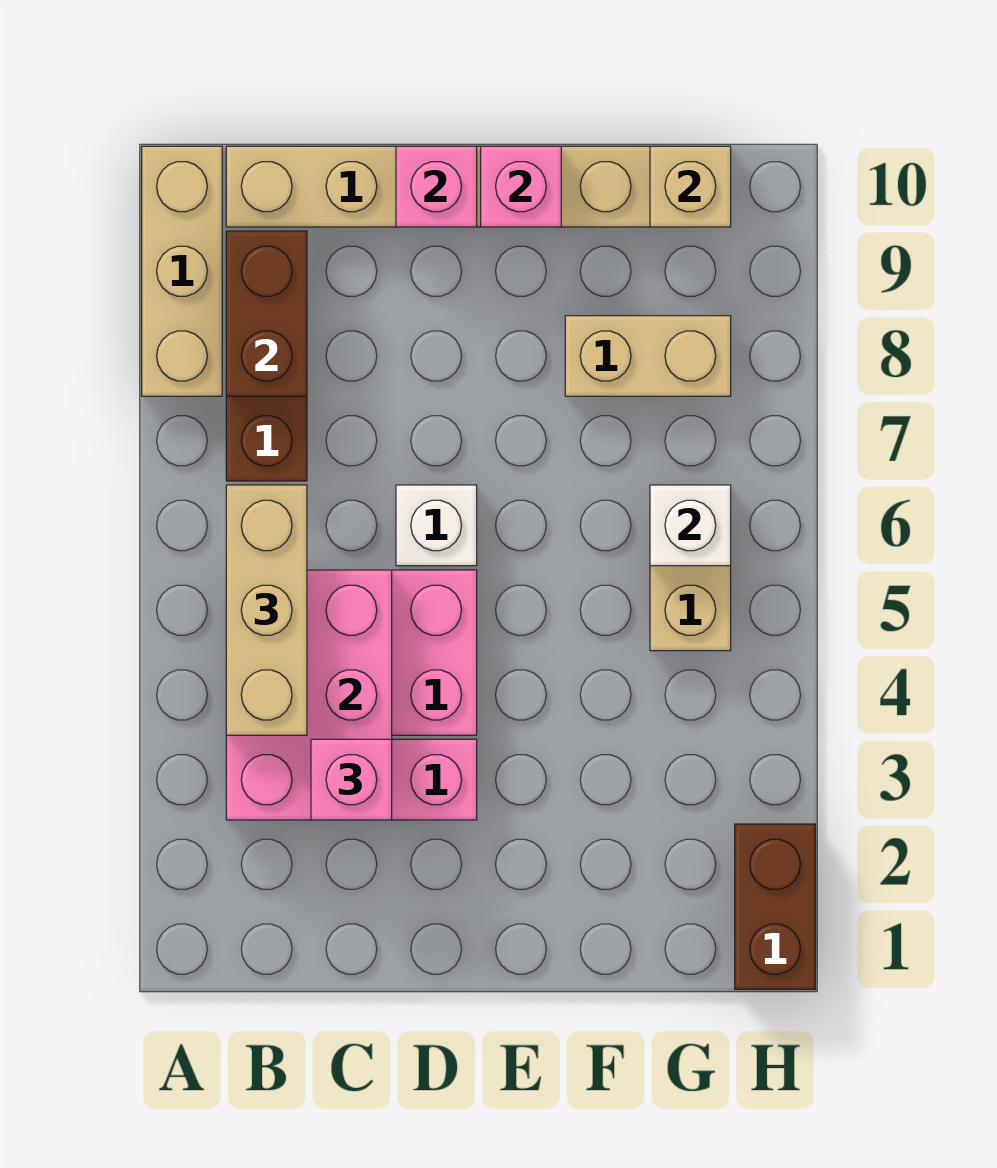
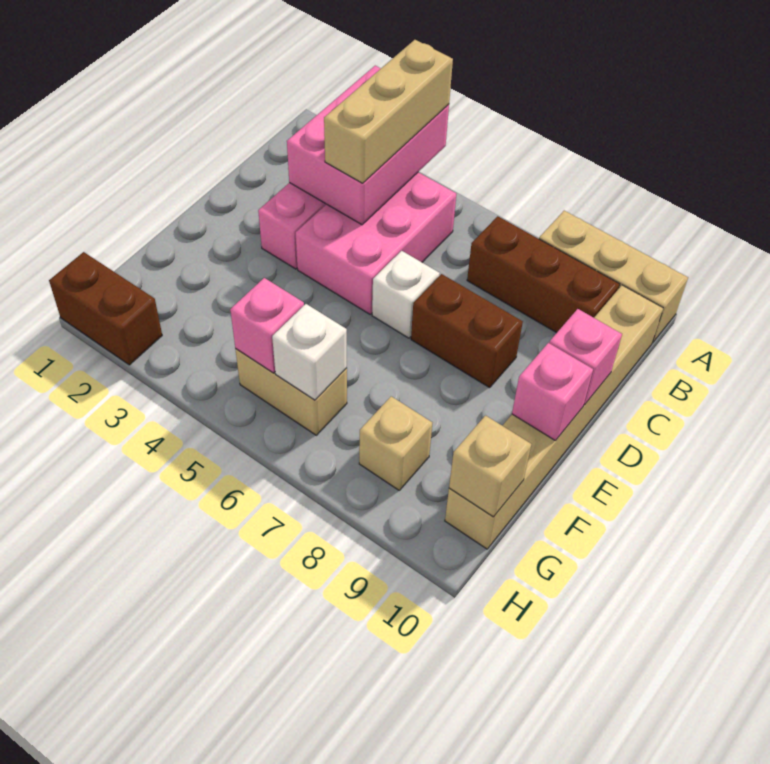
pink 2x3 brick [226,570,392,820] -> pink 2x3 brick turned to [287,66,449,225]
tan 1x3 brick [226,485,307,735] -> tan 1x3 brick turned to [324,40,453,183]
brown 1x2 brick [226,231,307,396] -> brown 1x2 brick moved to [411,274,523,388]
pink 1x1 brick [311,739,392,820] -> pink 1x1 brick moved to [230,278,304,373]
tan 1x2 brick [565,316,731,396] -> tan 1x1 brick [359,396,432,490]

